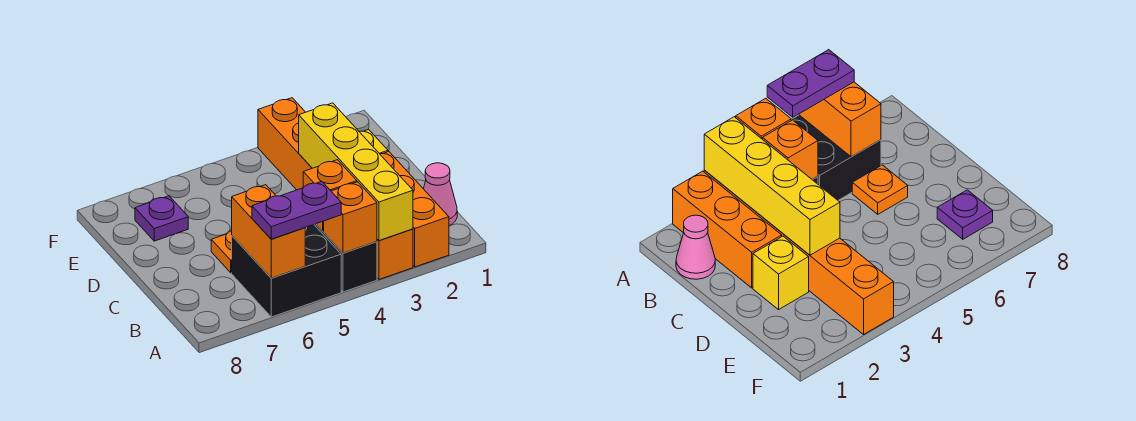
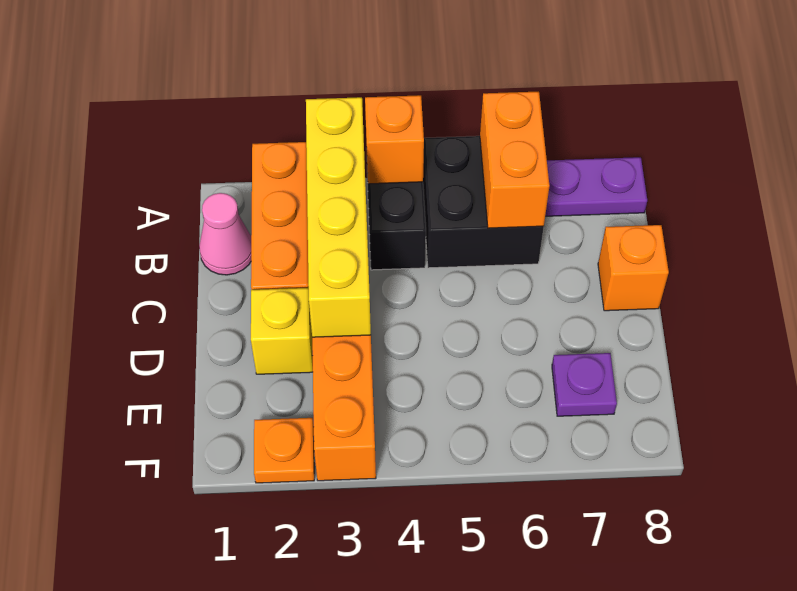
purple 1x2 plate [252,181,341,239] -> purple 1x2 plate moved to [545,157,647,216]
orange 1x1 brick [303,160,357,231] -> orange 1x1 brick moved to [598,225,669,311]
orange 1x1 plate [211,231,232,273] -> orange 1x1 plate moved to [254,418,314,483]

